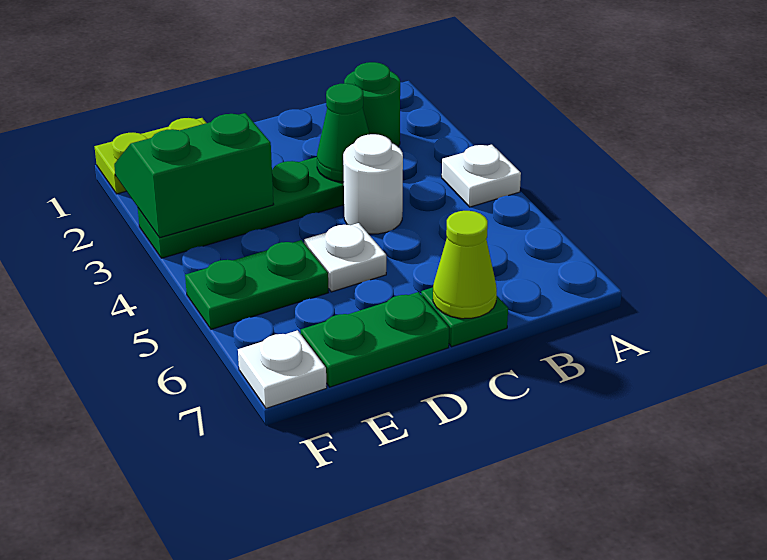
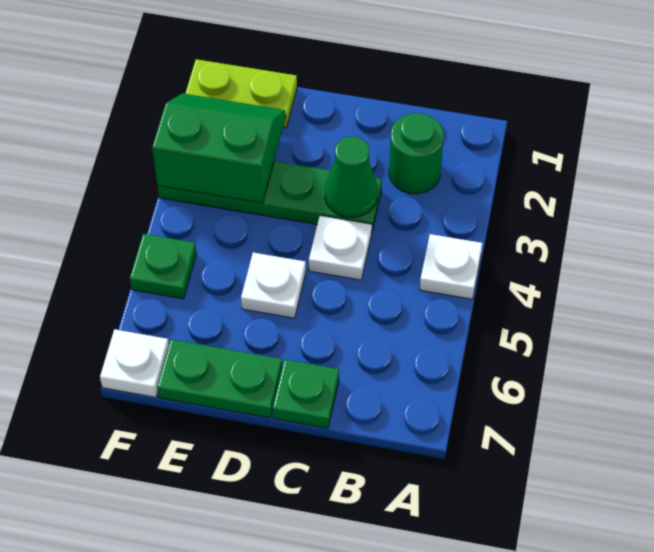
white 1x1 round brick [343,134,403,234] -> white 1x1 plate [309,216,372,280]
lime 1x1 cone [433,211,497,319] -> none
green 1x2 plate [185,240,329,329] -> green 1x1 plate [130,234,196,299]

